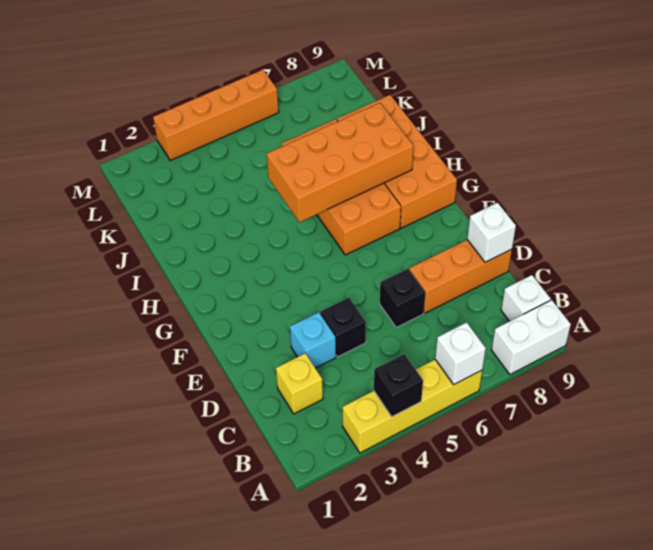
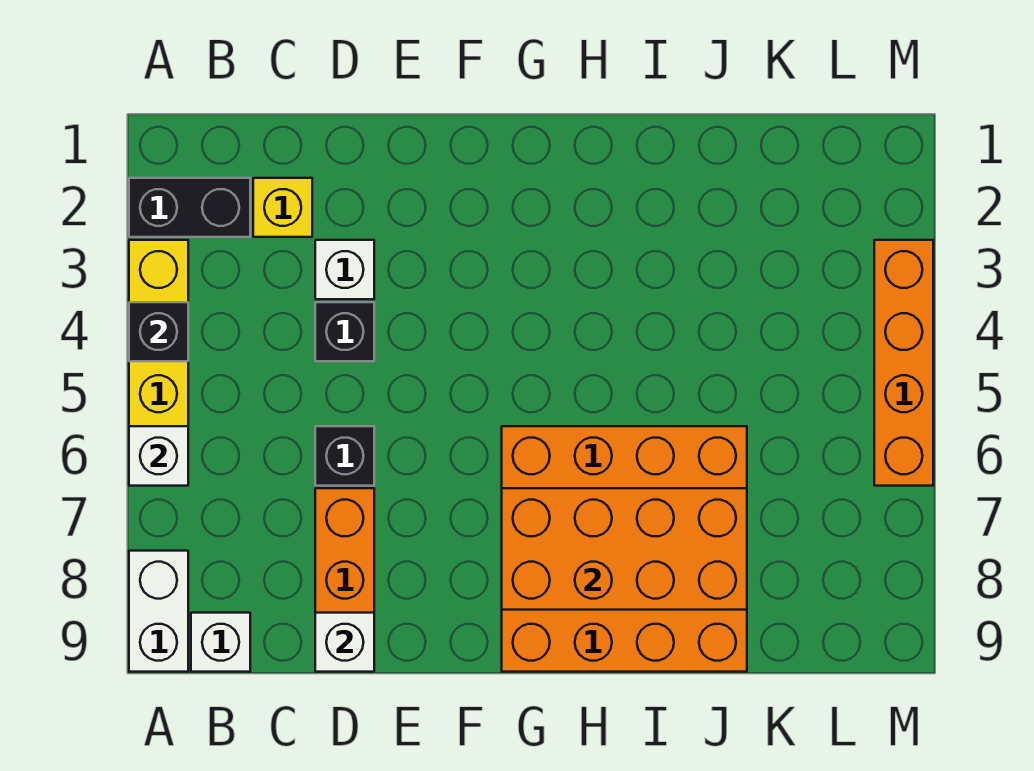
none -> black 1x2 brick [129,178,250,237]
cyan 1x1 brick [290,312,336,368] -> white 1x1 brick [315,240,374,299]
orange 2x4 brick [267,103,413,222] -> orange 2x4 brick turned to [502,488,747,610]

